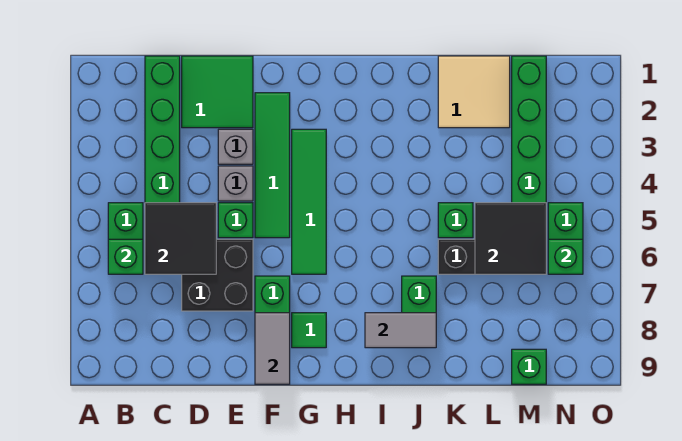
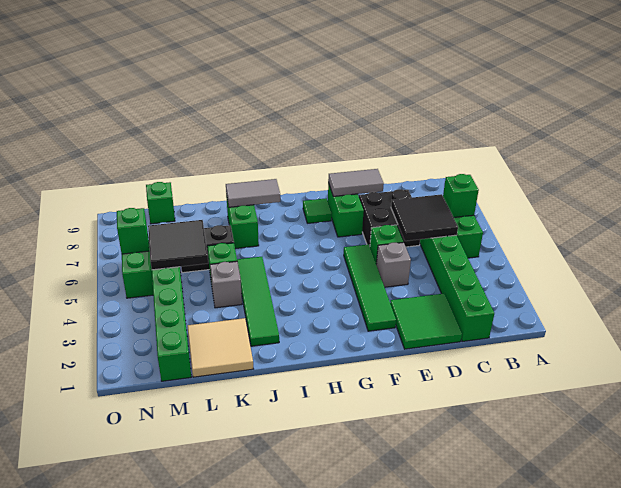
grey 1x1 brick [218,129,253,164] -> grey 1x1 brick moved to [210,261,242,308]
grey 1x2 tile [255,313,290,384] -> grey 1x2 tile turned to [328,169,384,196]
green 1x4 tile [292,129,326,274] -> green 1x4 tile moved to [237,257,279,346]

